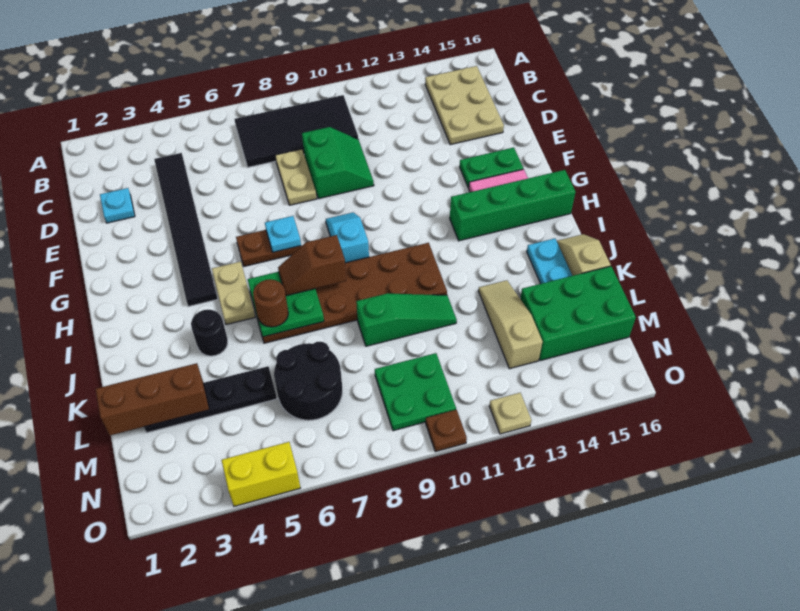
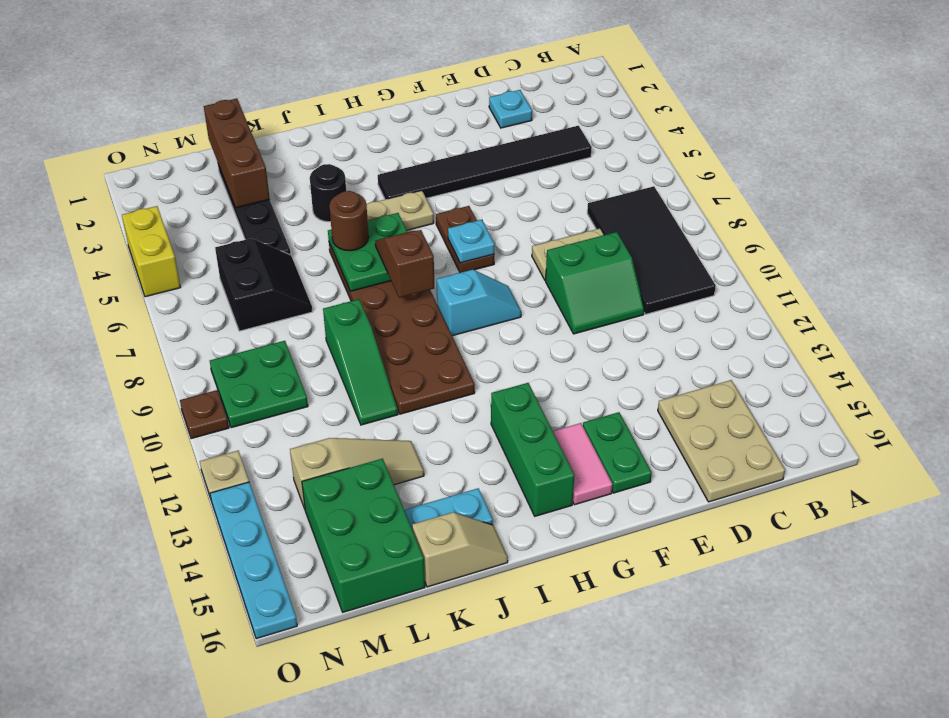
tan 2x3 plate [425,66,504,145] -> tan 2x3 plate turned to [658,380,785,502]
green 1x4 brick [450,170,575,241] -> green 1x3 brick [491,383,574,516]
black 2x2 round brick [274,342,342,420] -> black 2x2 slope [215,238,313,331]
none -> cyan 1x4 plate [210,482,297,639]

